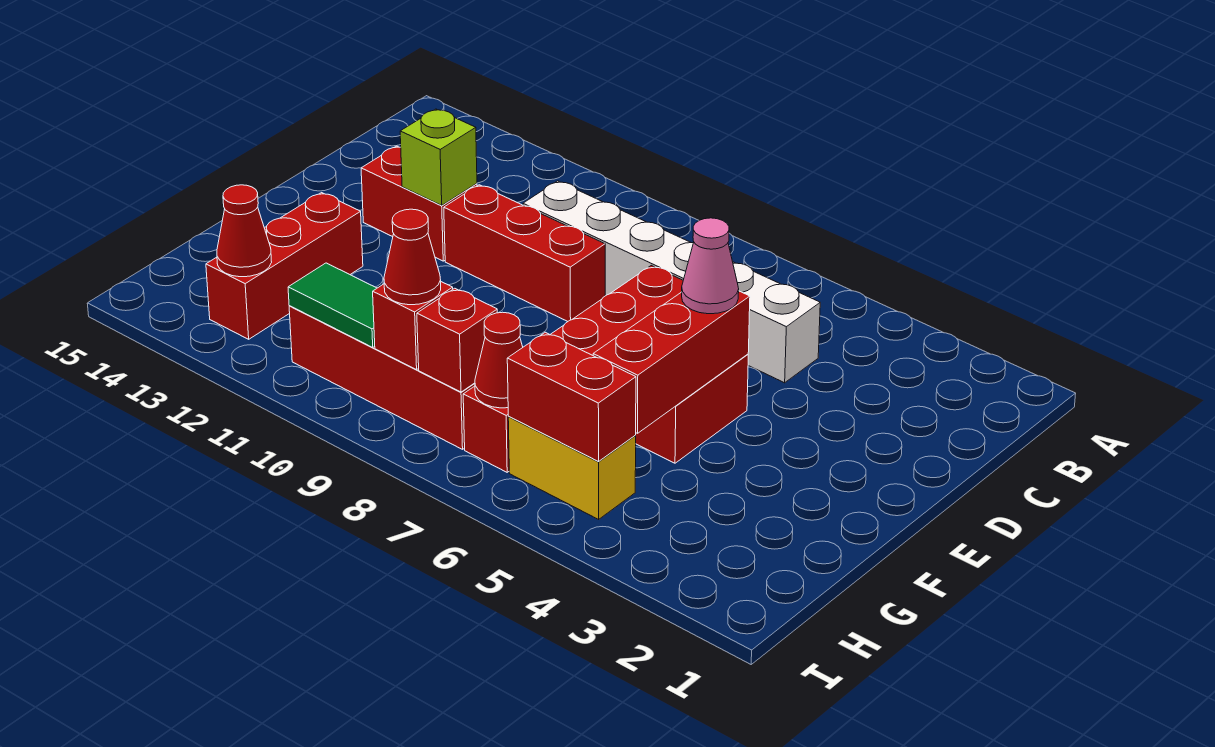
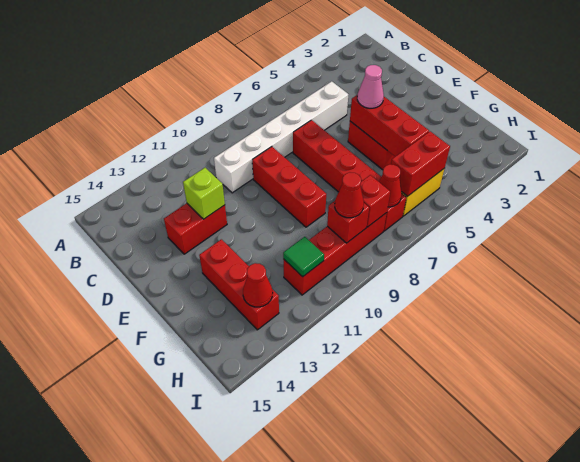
red 1x3 brick [444,185,605,321] -> red 1x3 brick turned to [252,147,326,227]
green 1x2 tile [288,263,377,347] -> green 1x1 tile [283,237,324,277]

